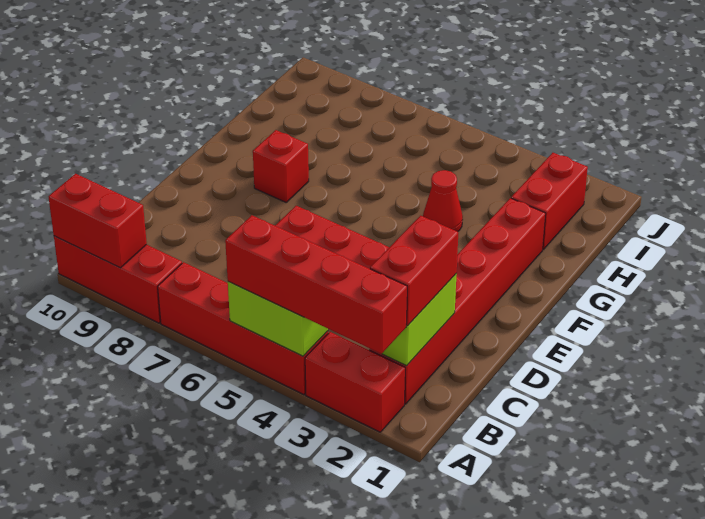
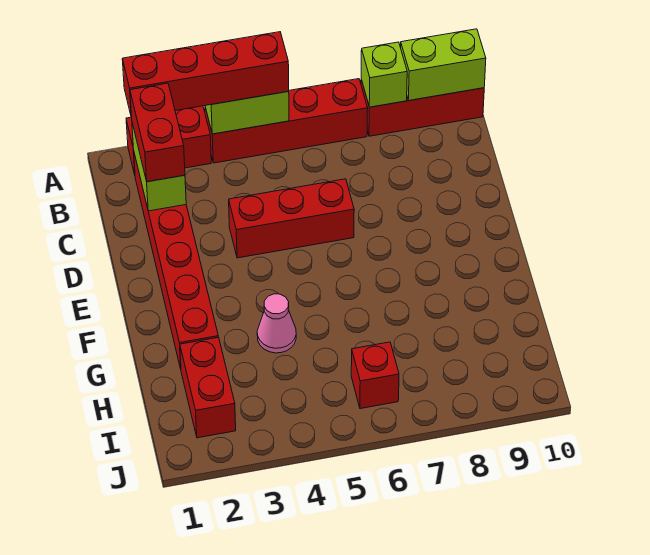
none -> lime 1x1 brick [361,42,407,107]
red 1x2 brick [49,174,147,268] -> lime 1x2 brick [401,29,486,101]
red 1x1 brick [253,130,309,202] -> red 1x1 brick moved to [351,342,399,409]
red 1x1 cone [423,170,463,232] -> pink 1x1 cone [257,294,296,353]

